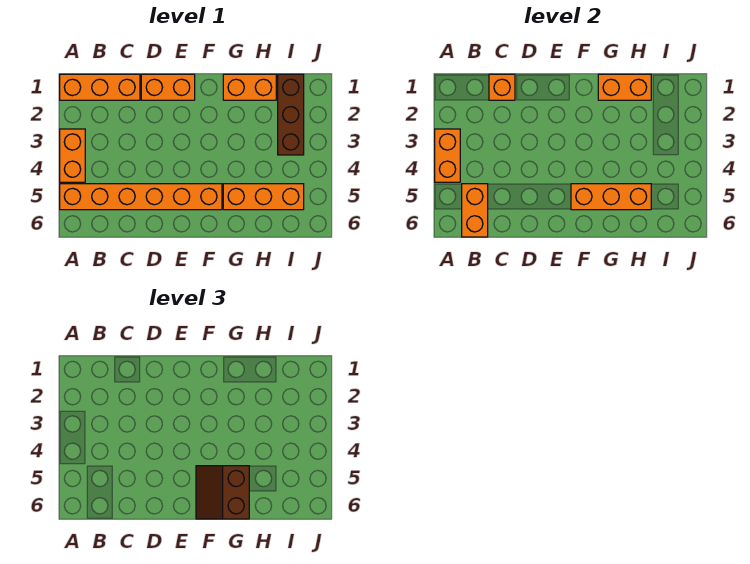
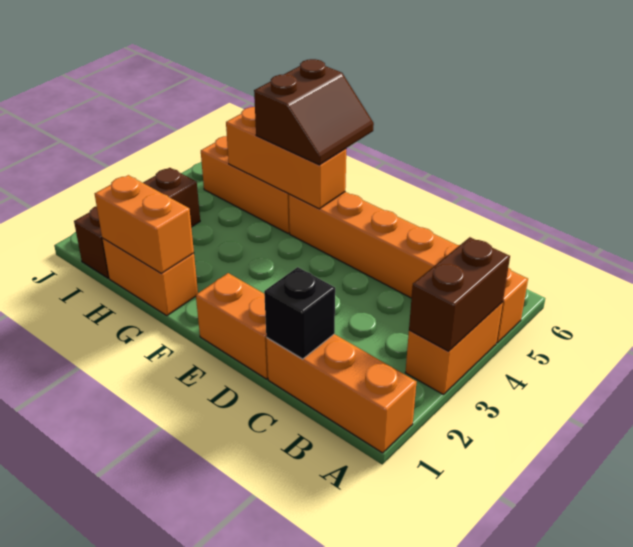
orange 1x2 brick [435,129,460,182] -> brown 1x2 brick [409,237,510,351]
orange 1x2 brick [462,184,488,237] -> none
orange 1x1 brick [489,74,515,100] -> black 1x1 brick [264,267,335,359]

